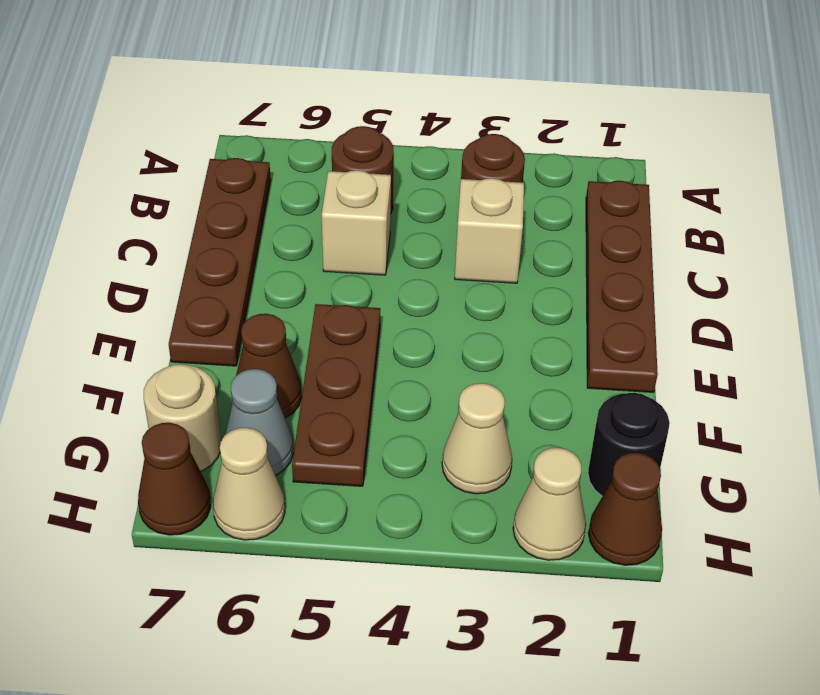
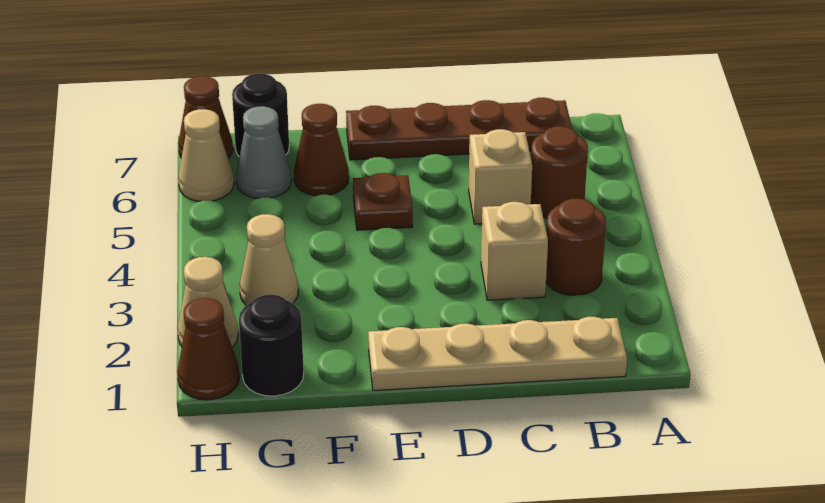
brown 1x4 plate [586,181,658,392] -> tan 1x4 plate [368,317,627,391]
brown 1x3 plate [292,304,380,486] -> brown 1x1 plate [353,173,413,230]
tan 1x1 round brick [144,364,221,471] -> black 1x1 round brick [232,73,289,157]

